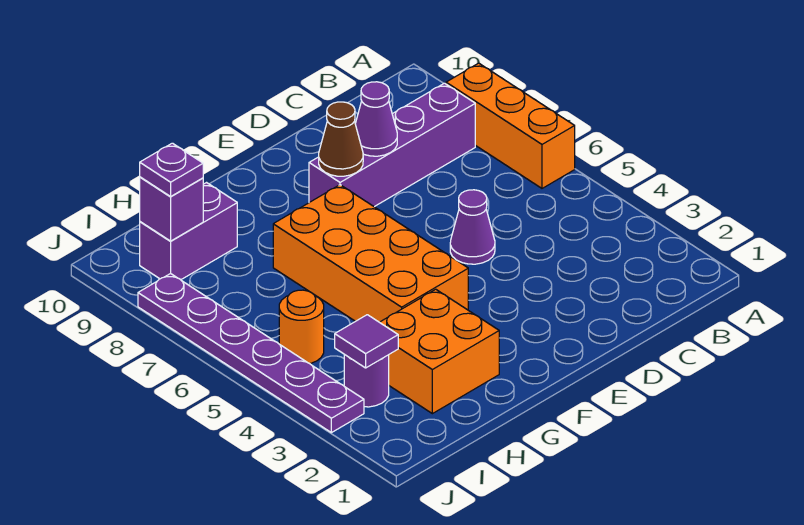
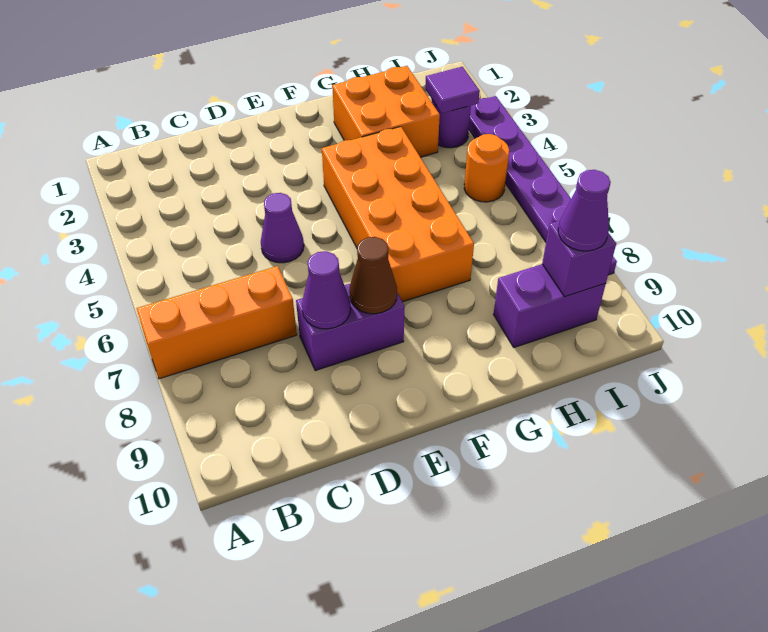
orange 1x3 brick [446,63,575,188] -> orange 1x3 brick turned to [137,266,297,379]
purple 1x4 brick [309,83,475,207] -> purple 1x2 brick [296,284,404,371]
purple 1x1 plate [140,143,203,196] -> purple 1x1 cone [558,170,611,251]

